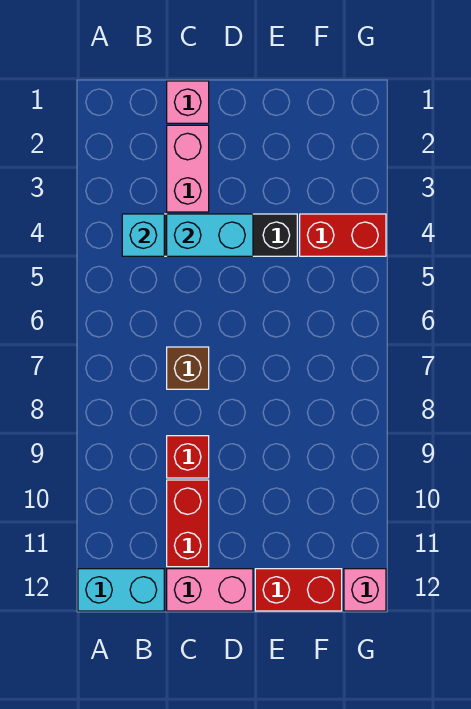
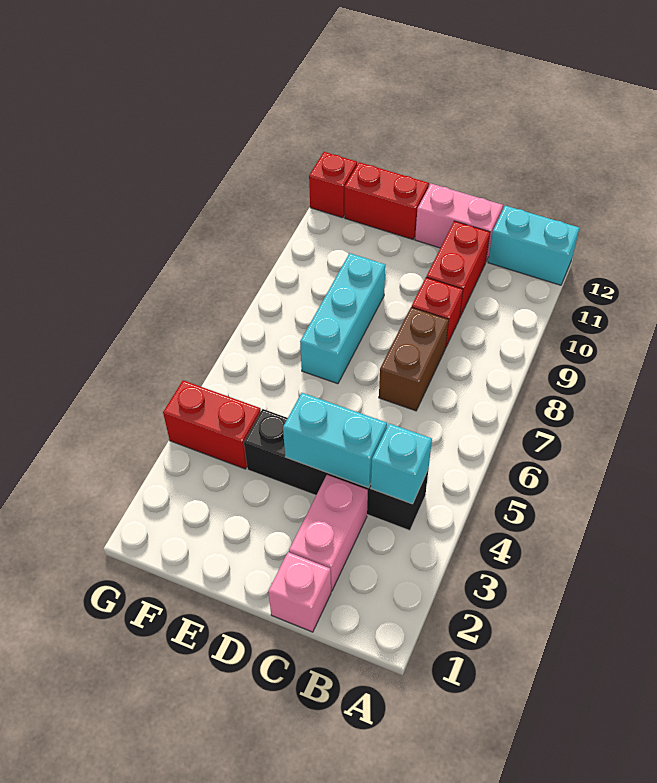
brown 1x1 brick [167,347,209,389] -> brown 1x2 brick [379,307,449,411]
none -> cyan 1x3 brick [300,253,385,384]
pink 1x1 brick [344,569,386,611] -> red 1x1 brick [309,152,357,218]

